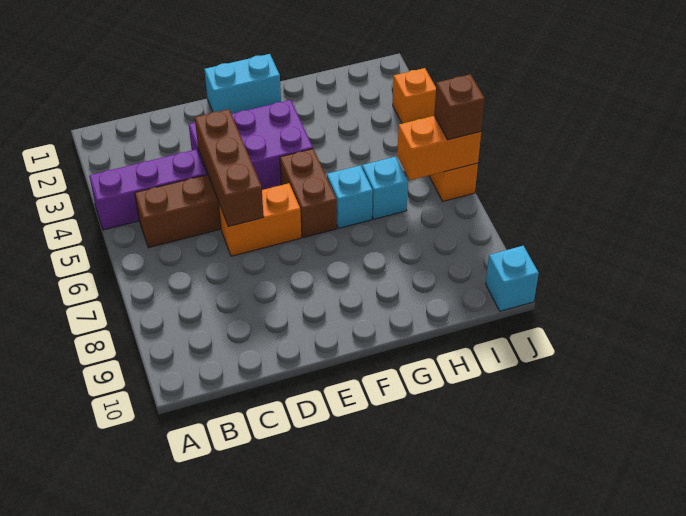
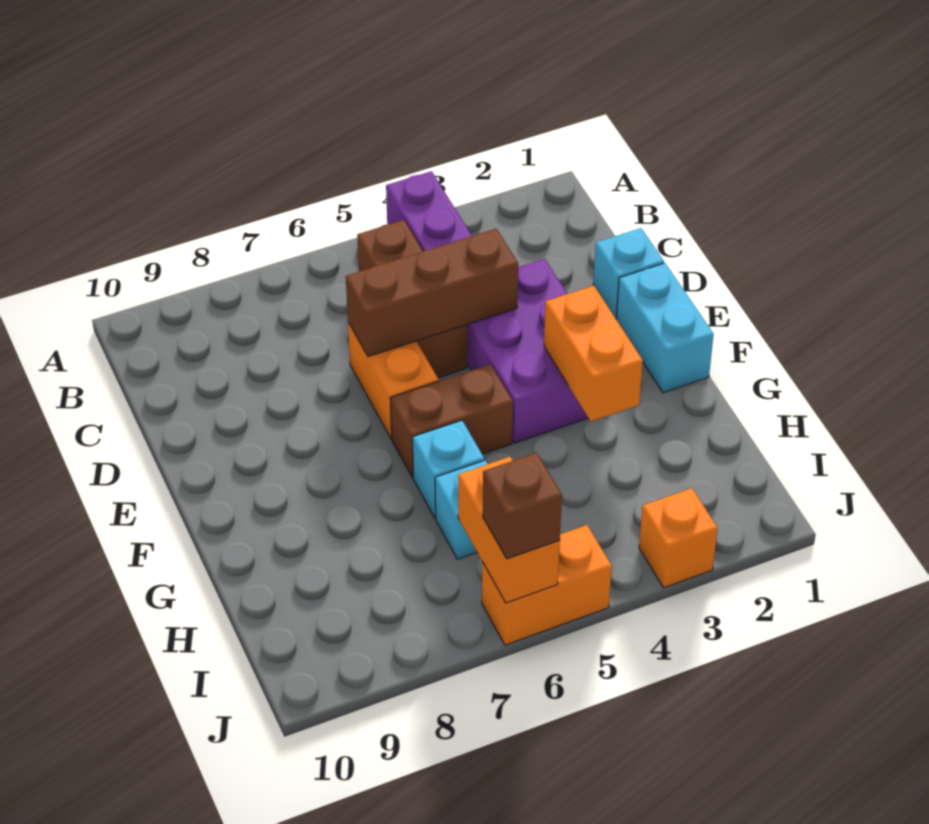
none -> orange 1x2 brick [544,286,643,421]
cyan 1x1 brick [486,246,539,311] -> cyan 1x1 brick moved to [593,228,664,318]

